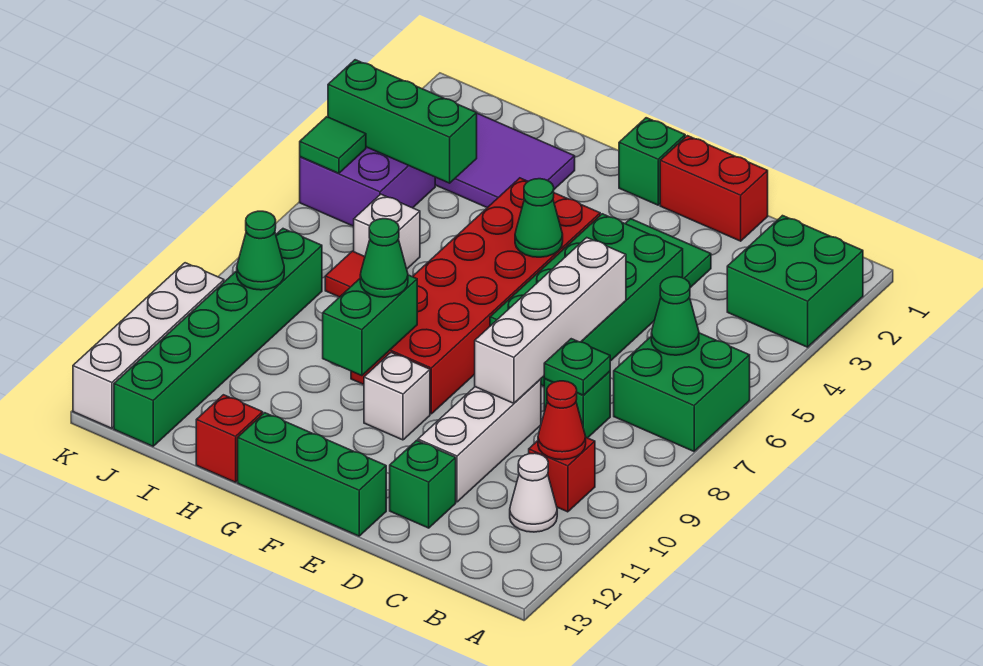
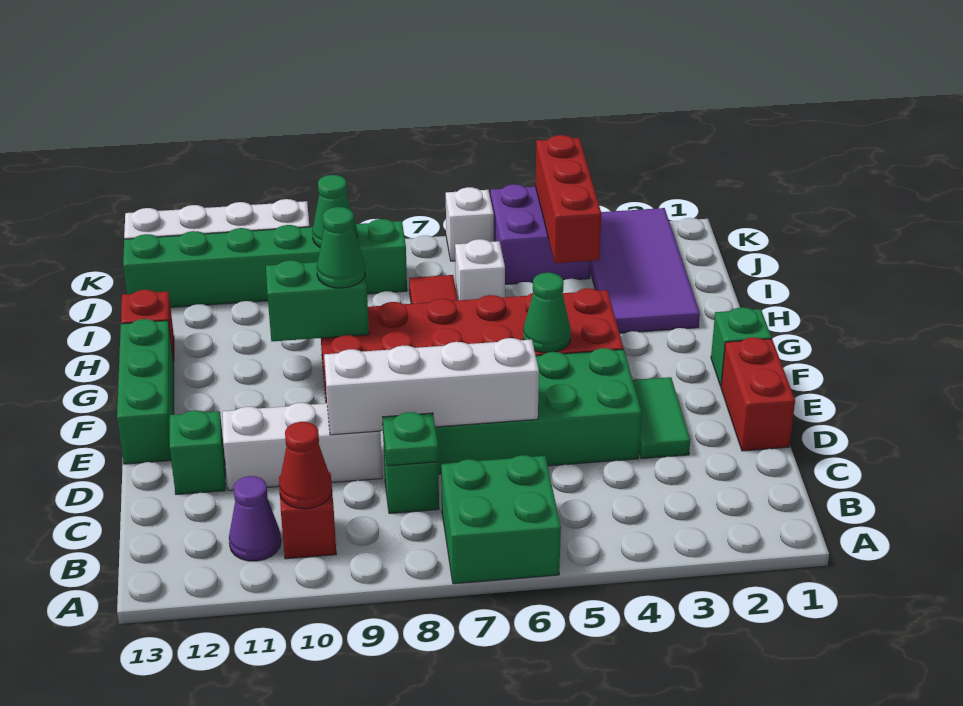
green 2x2 brick [727,216,863,347] -> none
green 1x1 cone [651,277,699,355] -> none
white 1x1 cone [510,453,557,532] -> purple 1x1 cone [229,476,281,561]
white 1x1 brick [364,353,430,440] -> white 1x1 brick moved to [446,187,494,261]
green 1x3 brick [328,60,477,183] -> red 1x3 brick [535,135,601,263]
green 1x1 tile [300,117,366,174] -> none

